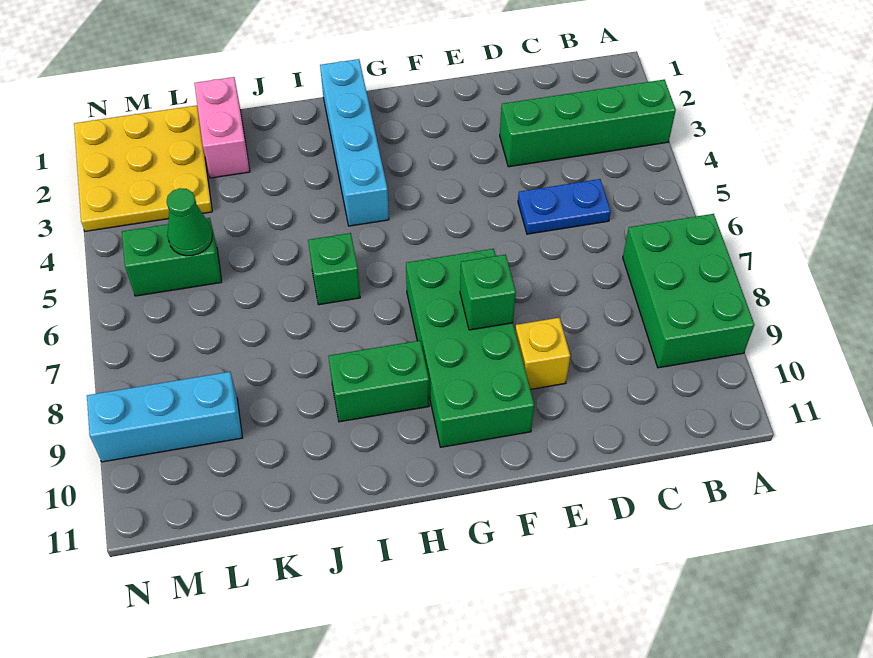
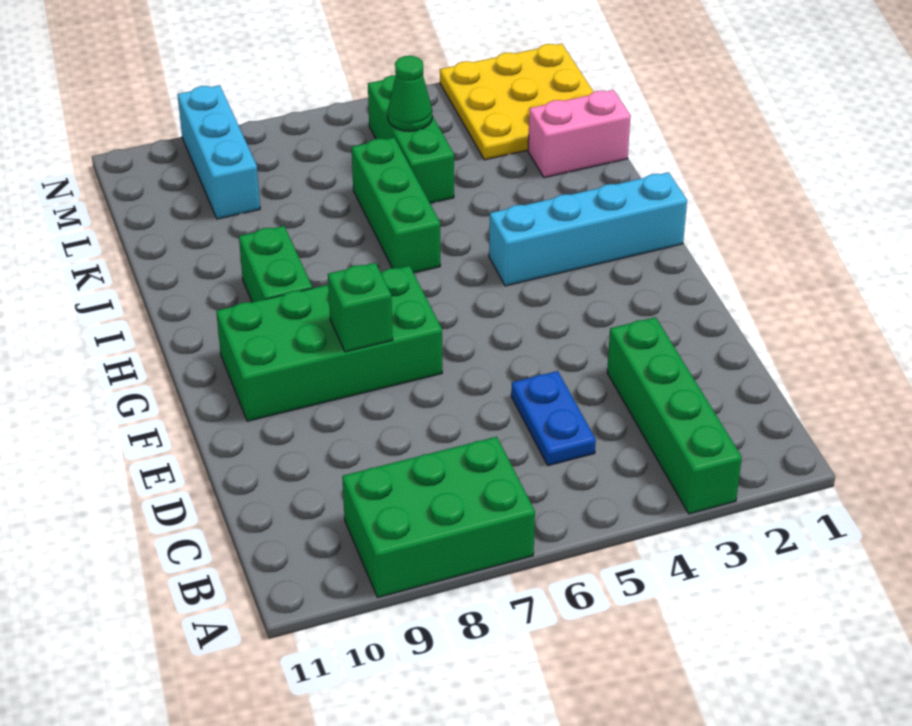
yellow 1x1 brick [515,318,570,389] -> none
green 1x1 brick [308,233,360,305] -> green 1x3 brick [352,138,440,273]
green 1x2 brick [122,218,222,296] -> green 1x3 brick [368,75,454,203]

